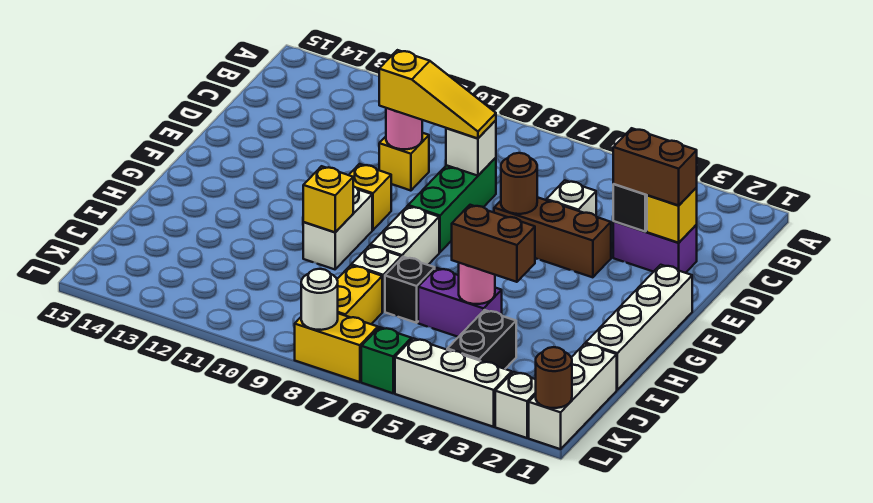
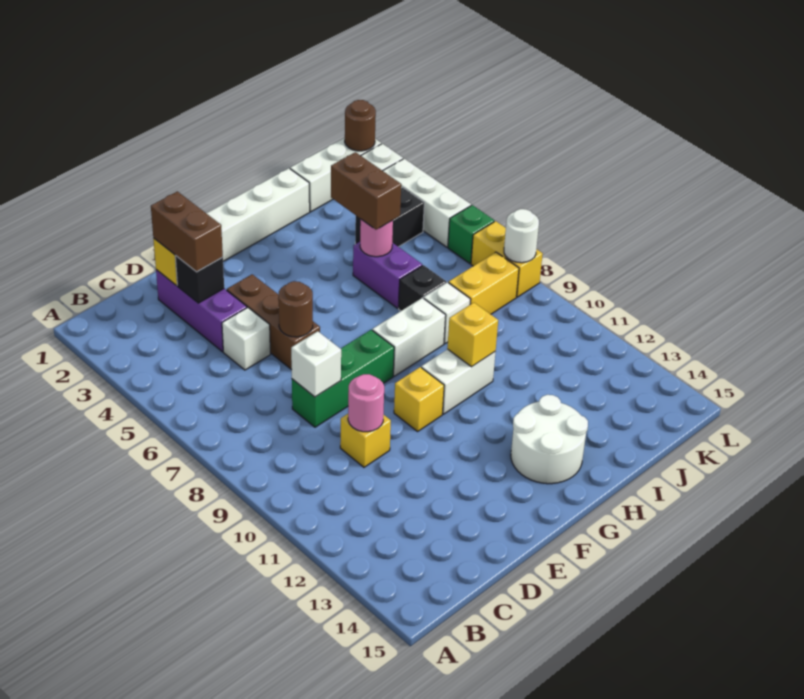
purple 1x2 brick [613,222,697,273] -> purple 1x3 brick [156,270,247,352]
yellow 1x3 slope [379,50,496,139] -> none
none -> white 2x2 round brick [511,395,588,484]

